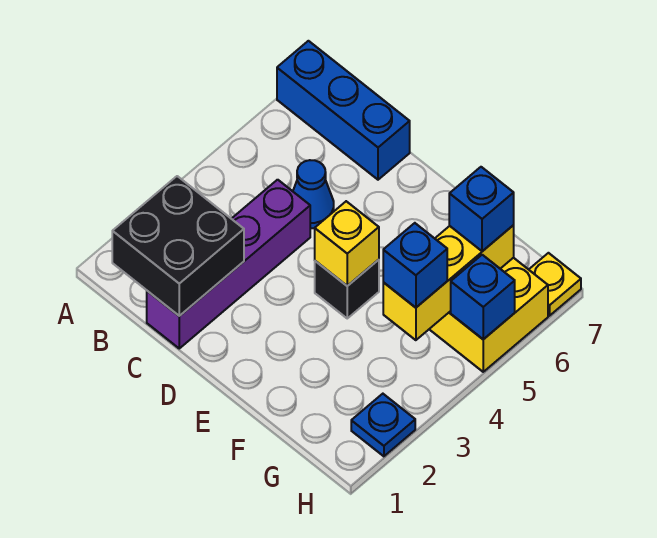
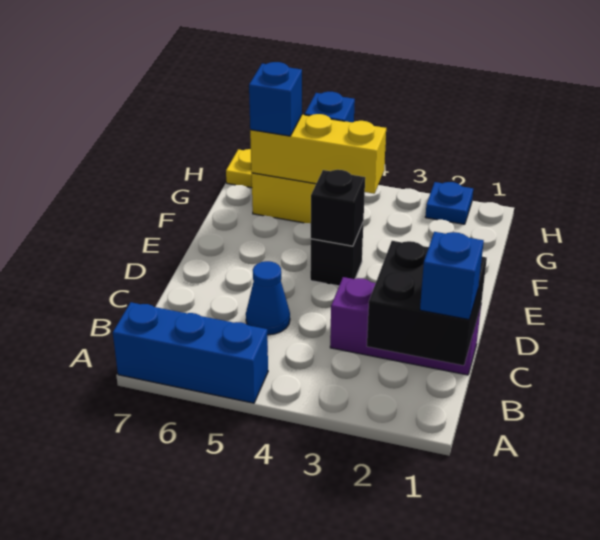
blue 1x3 brick [277,41,410,180] -> blue 1x3 brick turned to [113,302,268,403]
purple 1x4 brick [147,180,310,348] -> purple 1x3 brick [330,277,481,375]
yellow 1x1 brick [315,201,379,286] -> black 1x1 brick [311,170,365,246]
blue 1x1 brick [383,223,447,308] -> blue 1x1 brick moved to [420,232,484,320]

